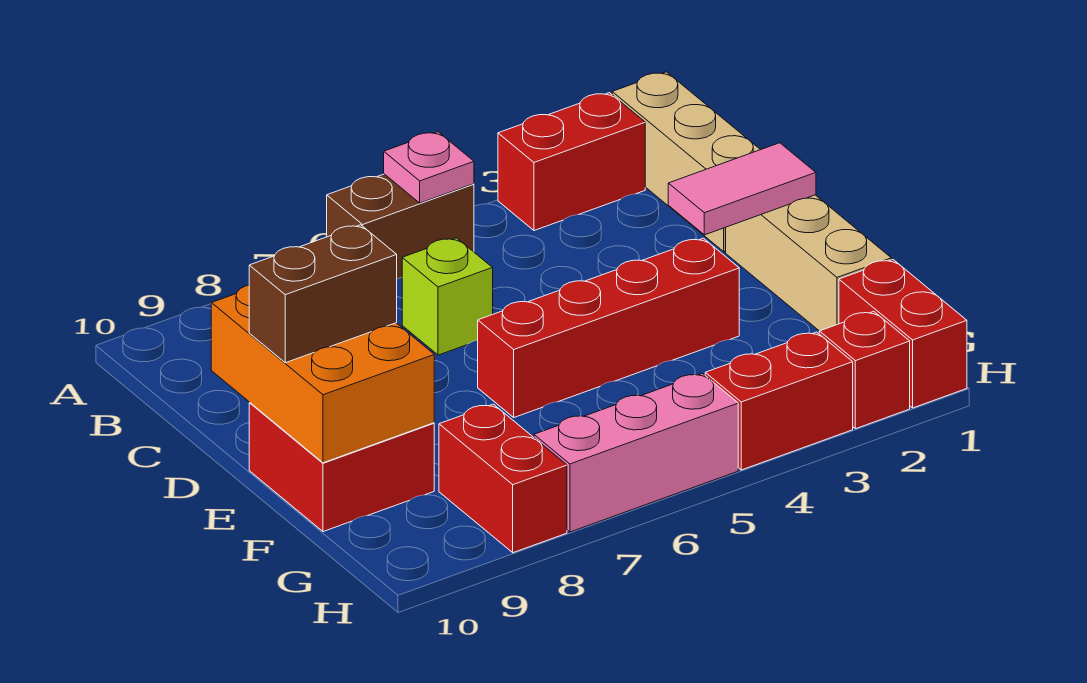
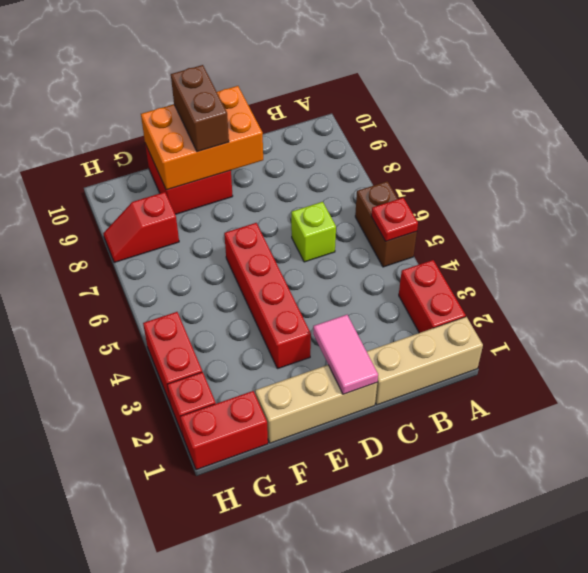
pink 1x1 plate [384,132,474,203] -> red 1x1 plate [371,198,418,241]
red 1x2 brick [439,404,567,553] -> red 1x2 slope [103,192,179,263]
pink 1x3 brick [534,373,738,532] -> none

